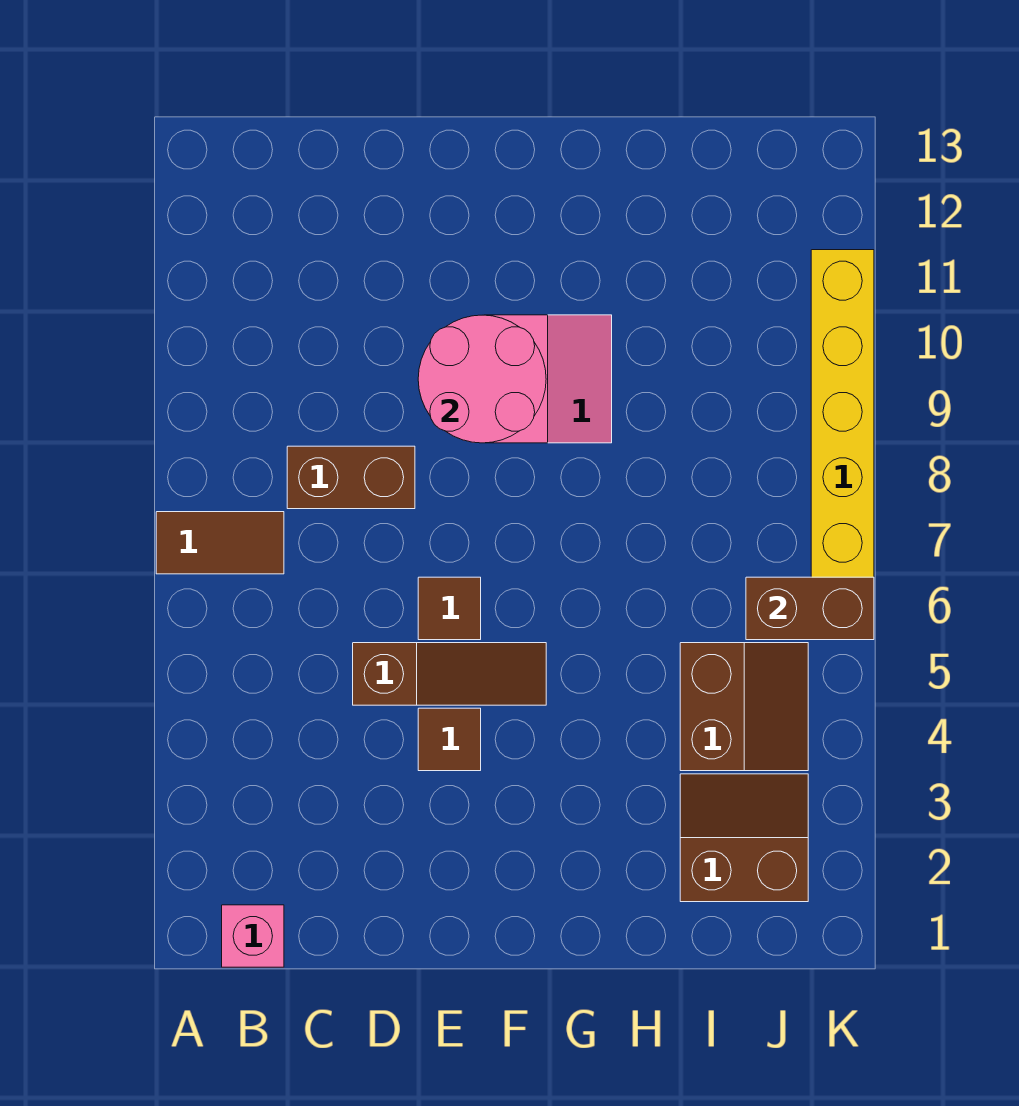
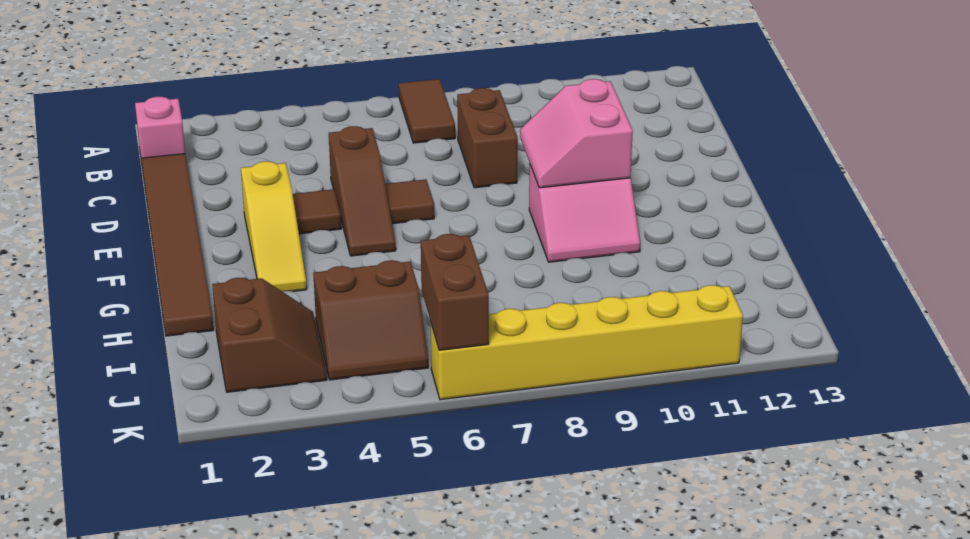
none -> brown 1x6 tile [142,154,214,336]
none -> yellow 1x3 slope [241,161,307,292]
pink 2x2 round brick [418,315,546,443] -> pink 2x2 slope [520,79,633,188]

